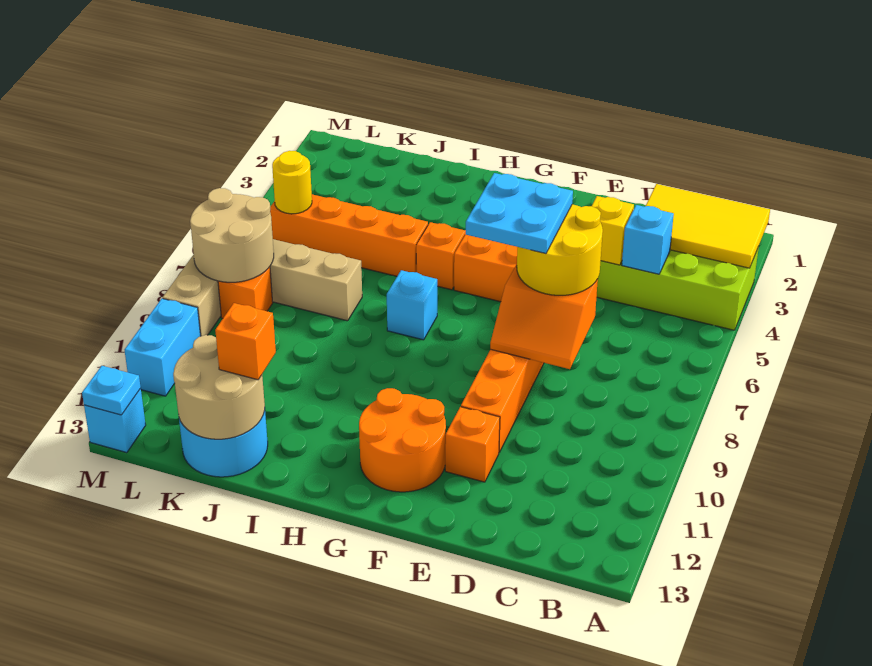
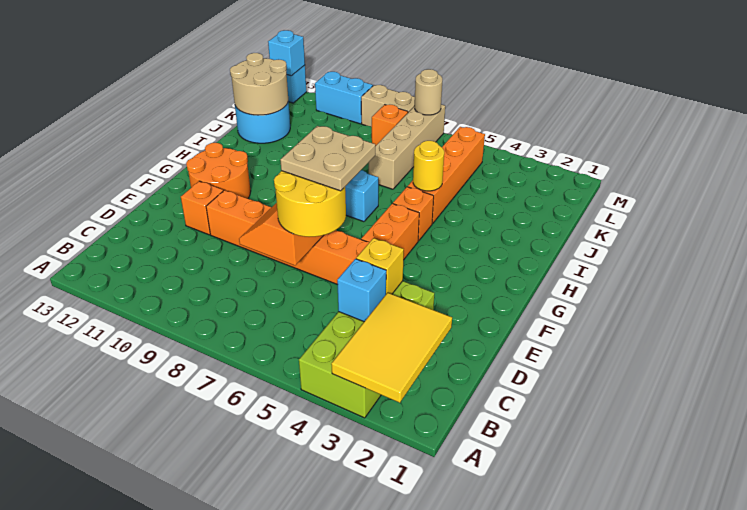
cyan 2x2 plate [466,173,573,254] -> tan 2x2 plate [280,126,375,191]
orange 1x1 brick [215,303,276,380] -> none
yellow 1x1 round brick [272,151,312,214] -> yellow 1x1 round brick moved to [413,141,444,191]
tan 2x2 round brick [190,188,274,282] -> tan 1x1 round brick [415,69,442,115]
cyan 1x1 plate [82,366,141,415] -> cyan 1x1 brick [268,30,305,76]

